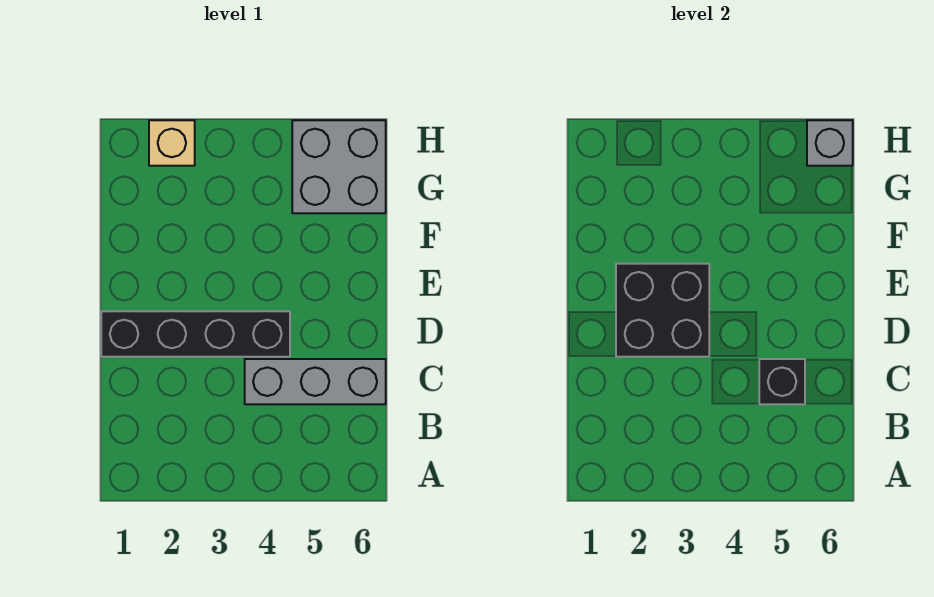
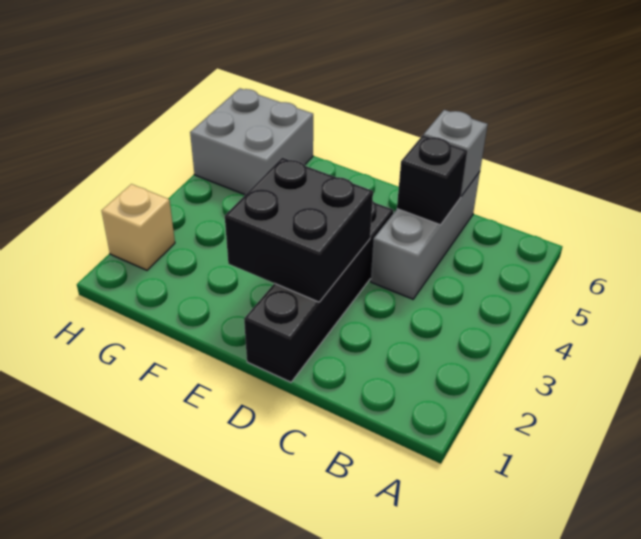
grey 1x1 brick [807,120,853,166] -> grey 1x1 brick moved to [424,110,488,196]

